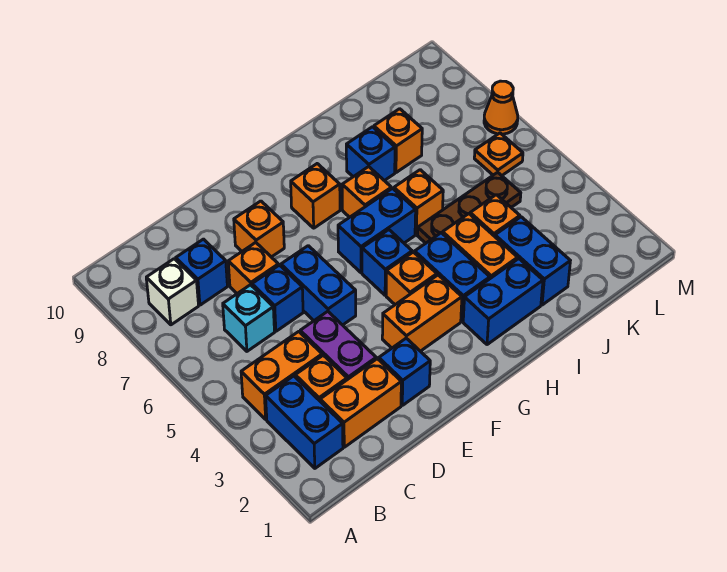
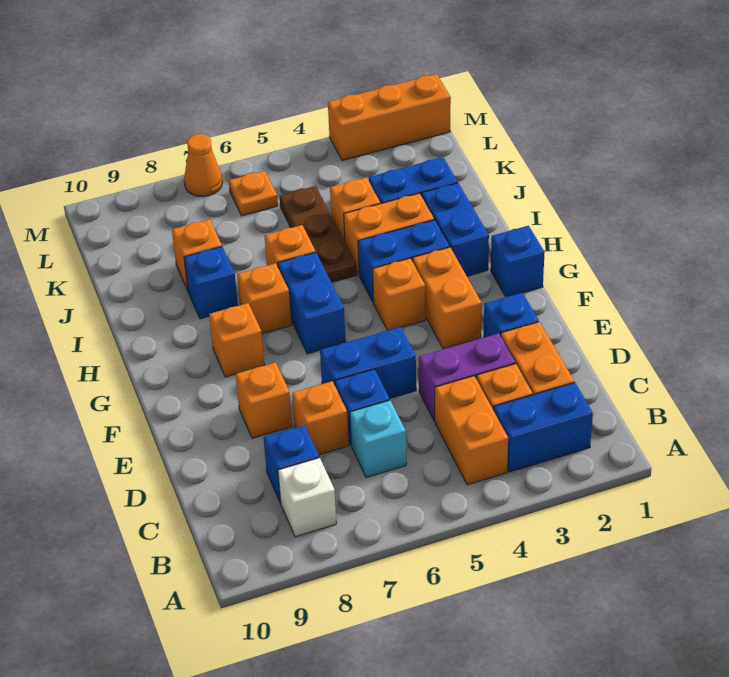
blue 1x1 brick [362,230,412,295] -> blue 1x1 brick moved to [491,226,545,297]
none -> orange 1x3 brick [328,74,451,160]

